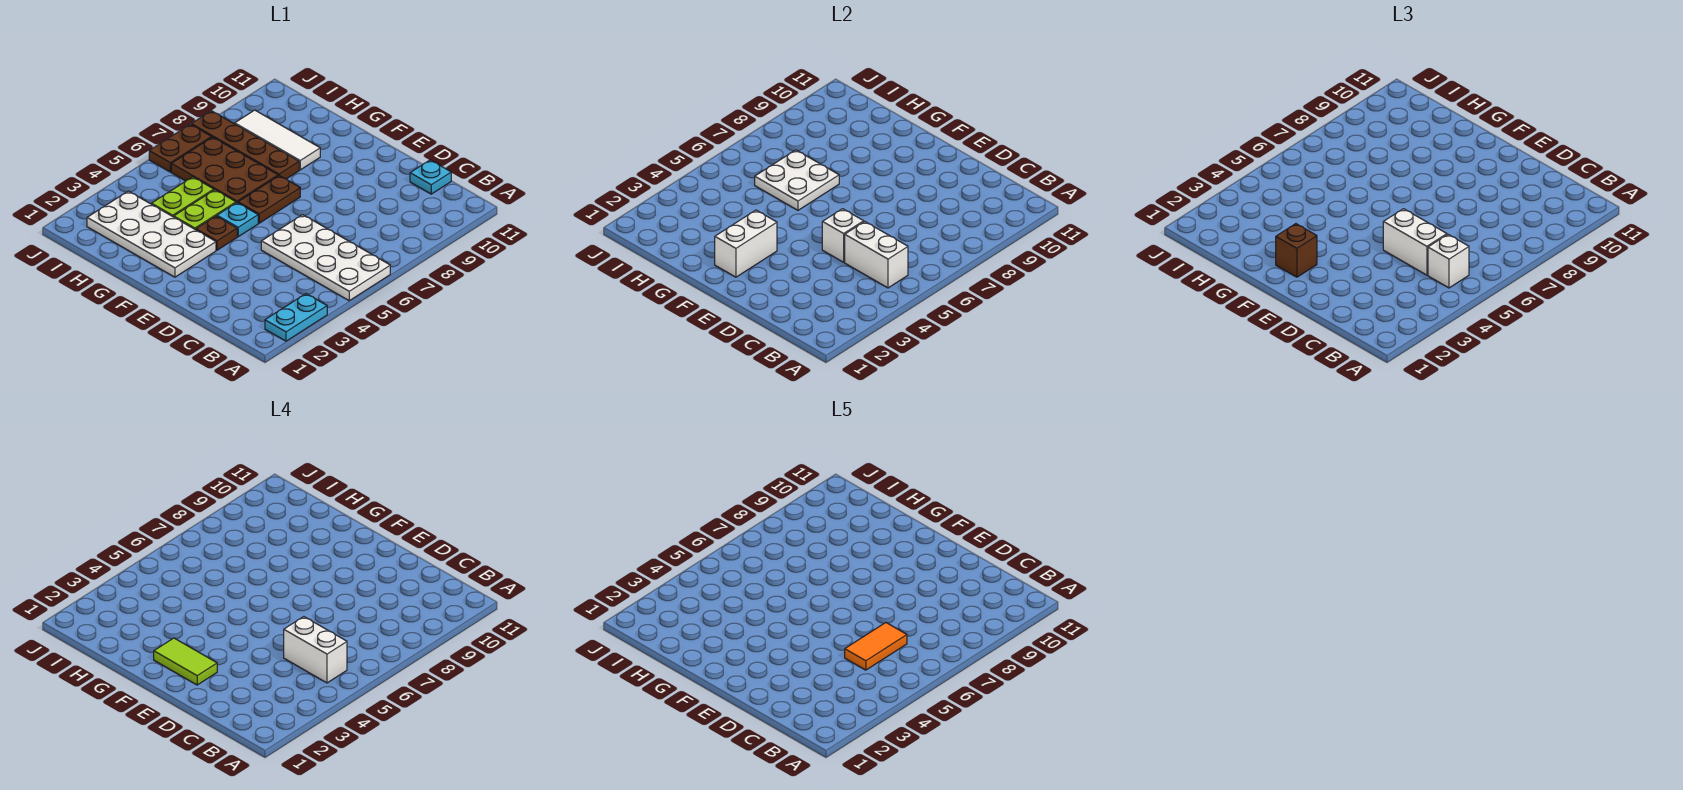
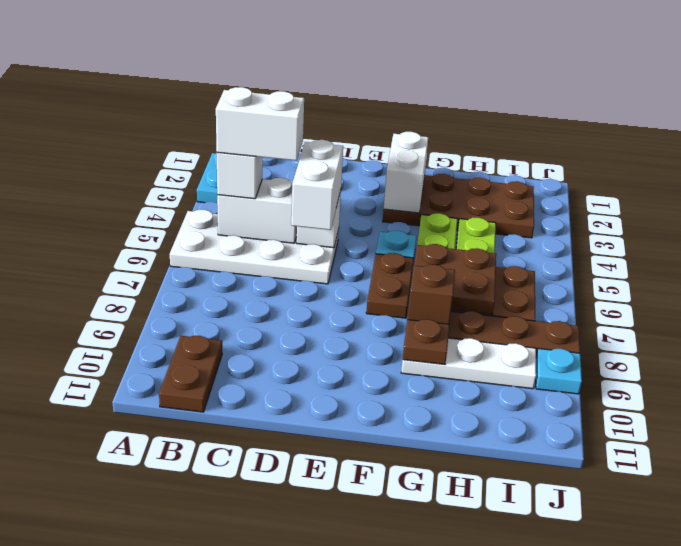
white 1x2 brick [1383,209,1447,275] -> white 1x2 brick turned to [291,140,343,230]
orange 1x2 tile [845,623,907,670] -> none
cyan 1x1 plate [410,160,451,194] -> cyan 1x1 plate moved to [536,348,582,394]
lime 1x2 tile [154,638,217,685] -> none
white 2x4 plate [87,191,216,277] -> brown 2x4 plate [383,174,534,238]
brown 1x1 brick [1276,224,1317,277] -> brown 1x1 brick moved to [407,265,455,324]
brown 1x1 plate [196,216,237,250] -> brown 1x1 plate moved to [403,319,449,364]
white 2x2 plate [755,150,839,210] -> brown 2x2 plate [414,244,496,314]
white 1x3 tile [235,110,320,170] -> white 1x3 plate [401,338,536,389]
brown 1x2 plate [149,124,212,172] -> brown 1x2 plate moved to [159,336,222,412]

